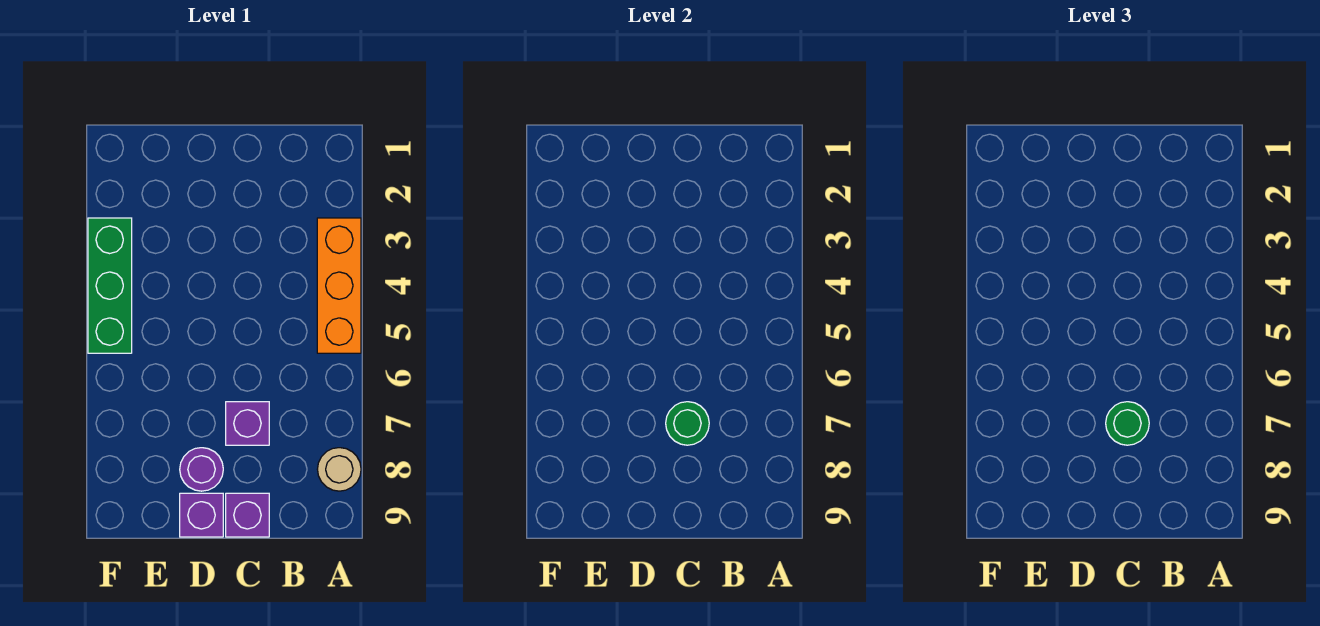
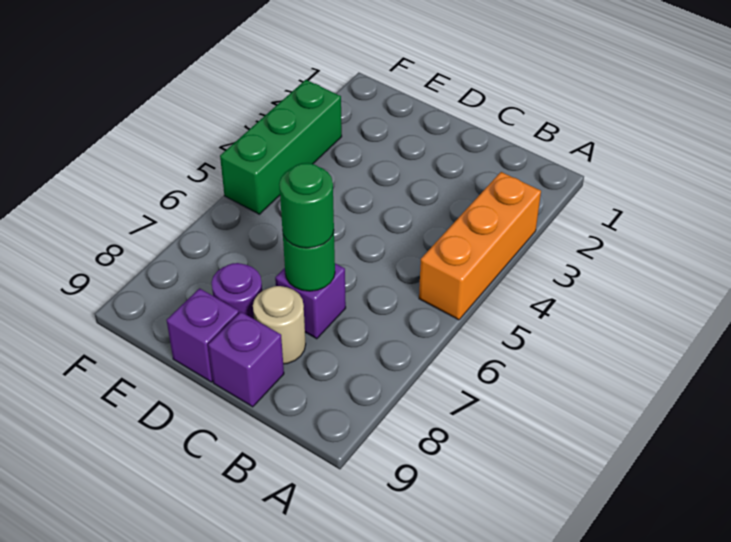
tan 1x1 round brick [317,448,361,491] -> tan 1x1 round brick moved to [253,286,306,364]

